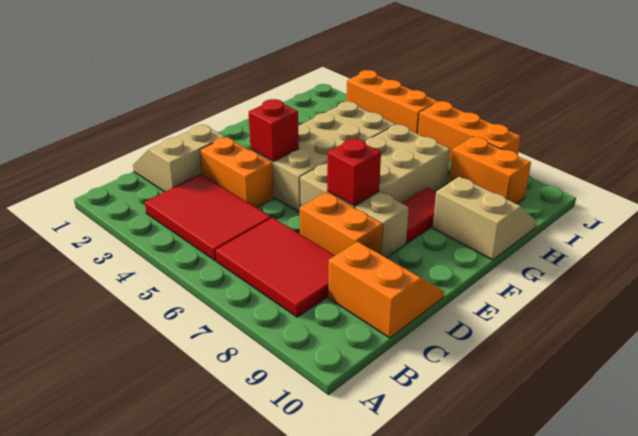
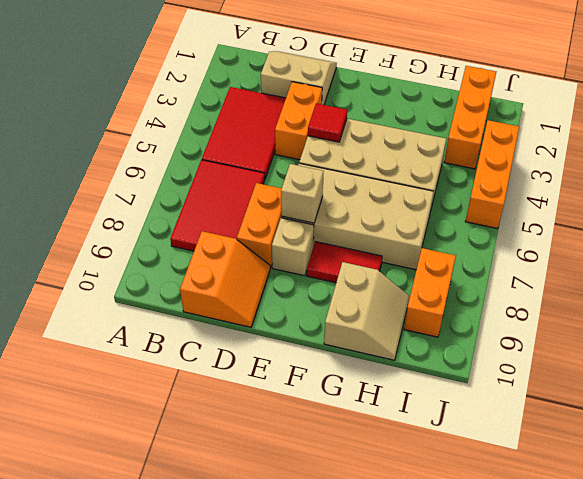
red 1x1 brick [249,99,299,162] -> red 1x1 tile [308,103,347,142]
red 1x1 brick [327,139,381,206] -> tan 1x1 brick [281,164,323,223]
orange 1x3 brick [418,101,521,161] -> orange 1x3 brick moved to [444,66,496,169]

